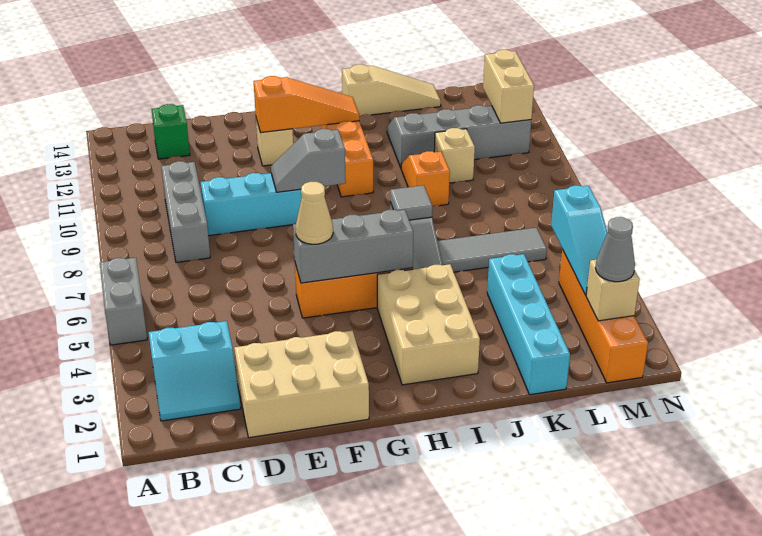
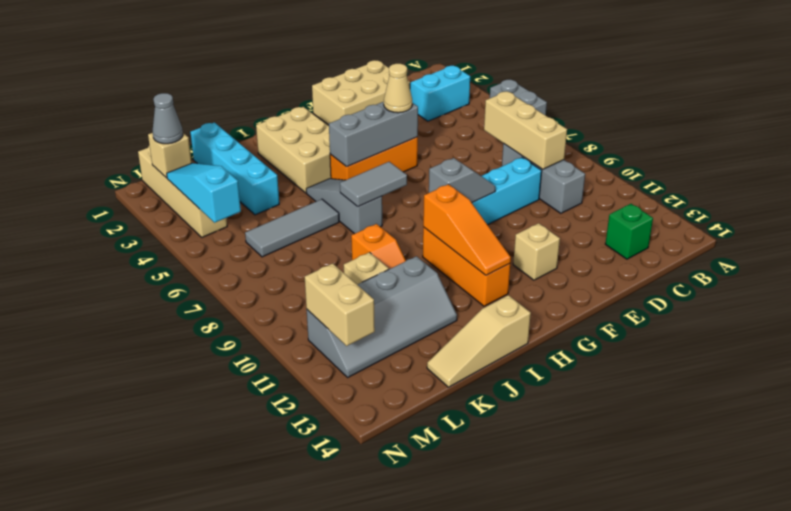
none -> tan 1x3 brick [484,92,567,169]
orange 1x3 slope [254,76,359,133] -> orange 1x3 slope turned to [423,184,511,275]
grey 1x1 tile [390,185,432,220] -> grey 1x2 tile [340,162,407,207]
orange 1x4 brick [559,249,648,383] -> tan 1x4 brick [138,146,227,237]

